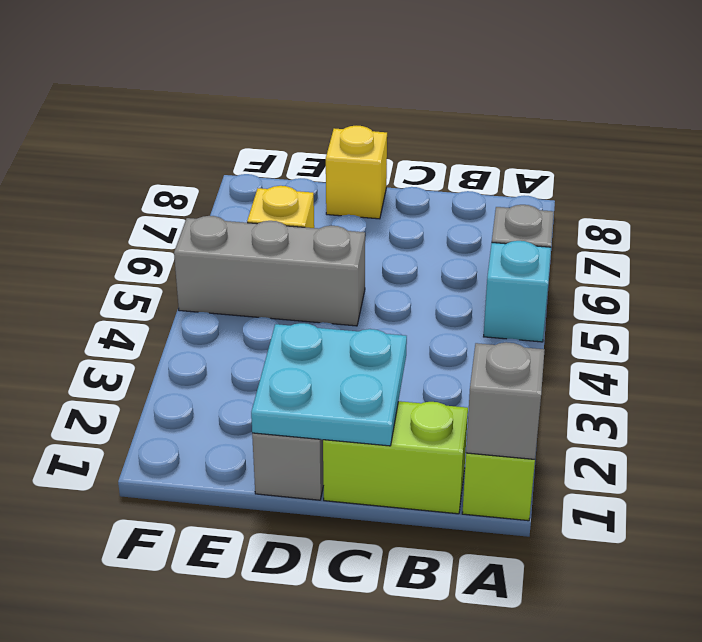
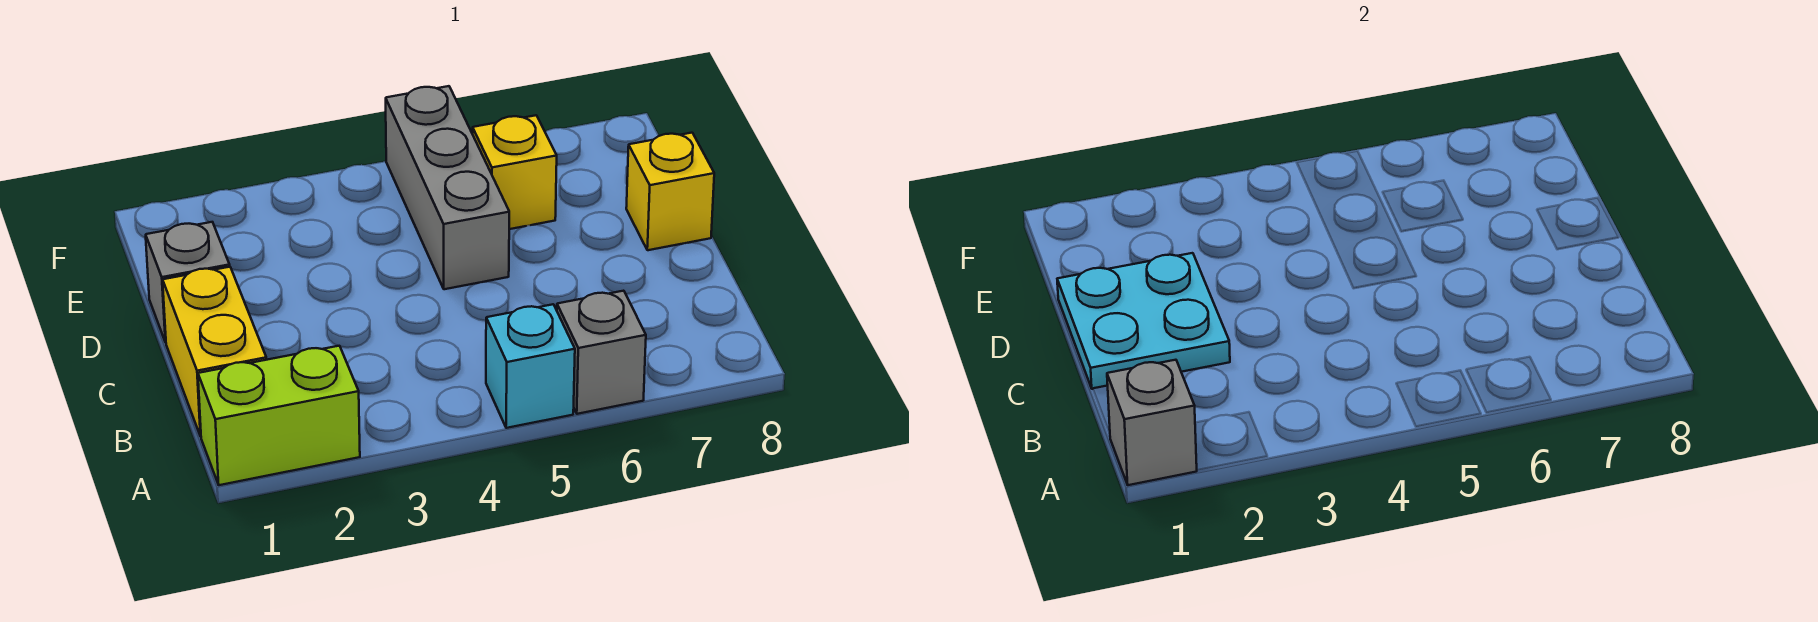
lime 1x2 brick [323,401,468,514] -> yellow 1x2 brick [163,267,266,436]

